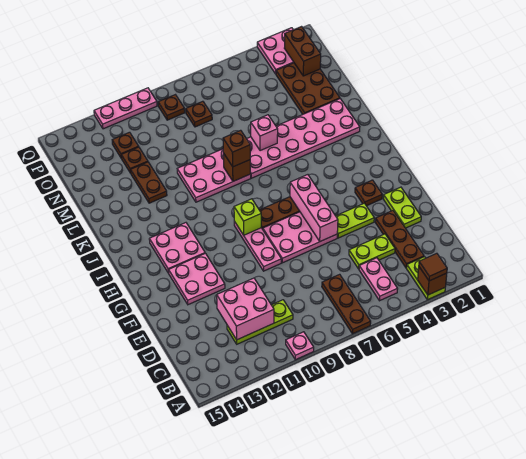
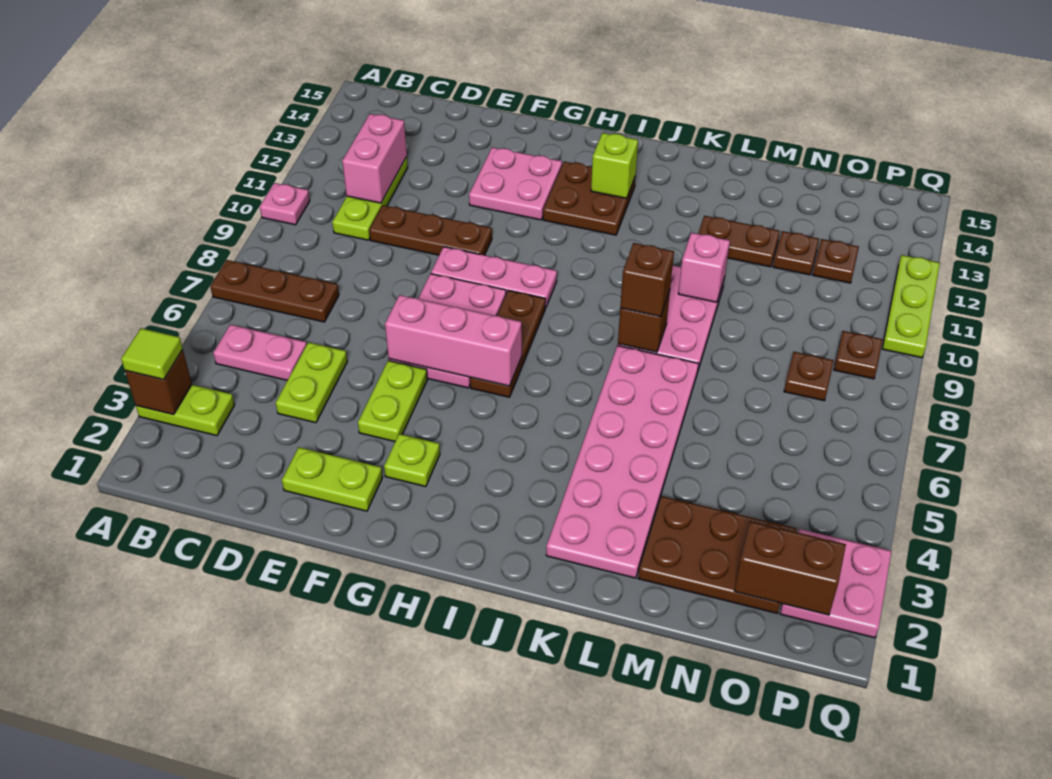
brown 1x1 tile [419,253,447,281] -> lime 1x1 tile [121,328,183,380]
brown 1x3 plate [375,211,424,268] -> brown 1x3 plate moved to [369,205,492,255]
pink 2x2 brick [217,278,274,340] -> pink 1x2 brick [342,114,407,203]
brown 1x1 plate [355,180,382,206] -> lime 1x1 plate [384,434,440,487]
lime 1x1 brick [234,199,261,235] -> lime 1x1 brick moved to [591,133,638,198]
pink 2x2 plate [149,223,205,273] -> brown 2x2 plate [543,162,636,235]
pink 1x1 brick [251,115,278,151] -> pink 1x1 brick moved to [678,233,730,302]
pink 1x3 plate [94,88,157,129] -> lime 1x3 plate [882,255,940,358]

